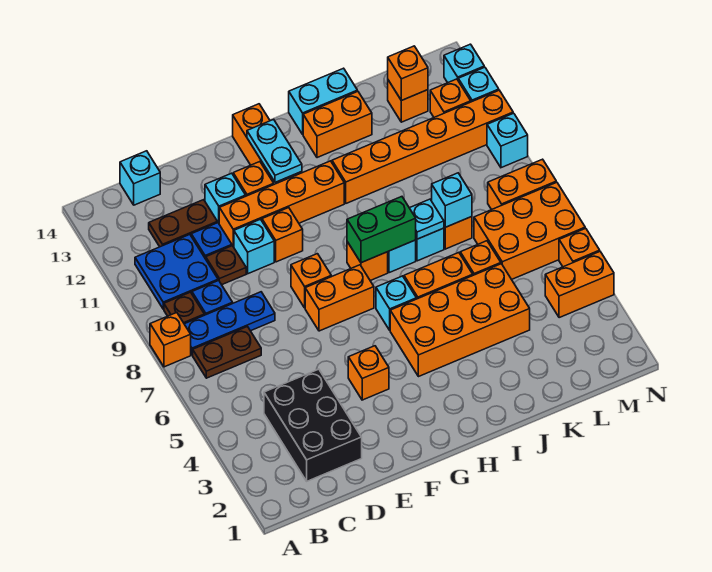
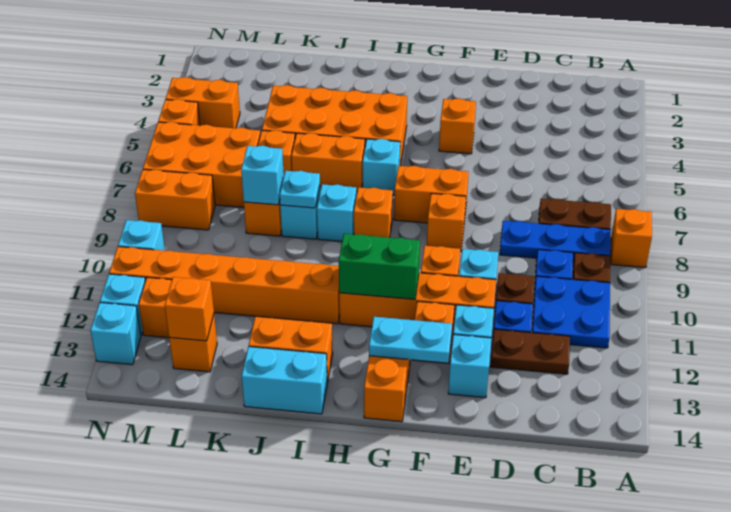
black 2x3 brick [264,369,362,481] -> none
cyan 1x1 brick [120,151,160,205] -> cyan 1x1 brick moved to [448,334,491,398]
cyan 1x2 plate [247,119,302,182] -> cyan 1x2 plate turned to [369,317,452,363]
green 1x2 brick [347,197,416,263] -> green 1x2 brick moved to [339,234,420,299]

